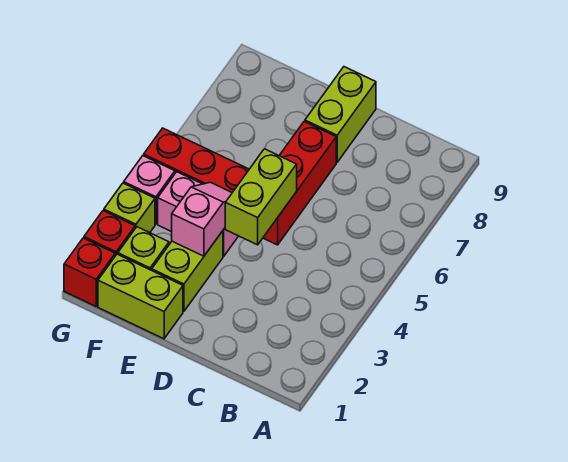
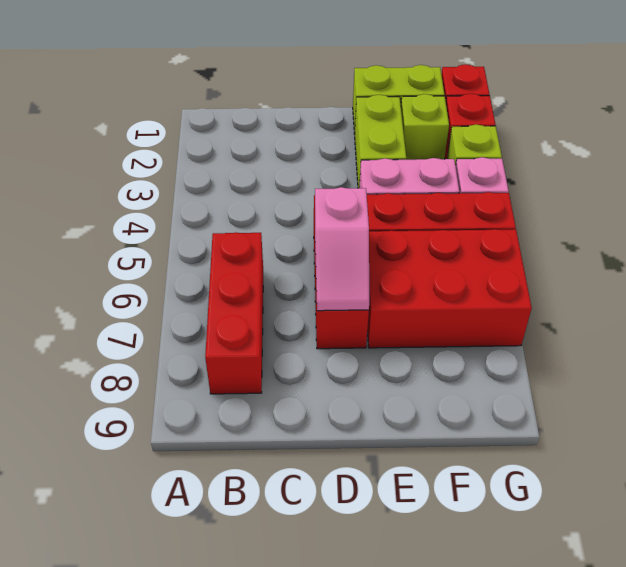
none -> red 1x3 brick [205,233,263,394]
lime 1x2 brick [225,149,297,245] -> none
lime 1x2 brick [305,67,376,162] -> none
pink 1x2 slope [172,182,232,256] -> pink 1x2 slope moved to [315,187,369,311]
none -> red 2x3 brick [367,229,532,348]

